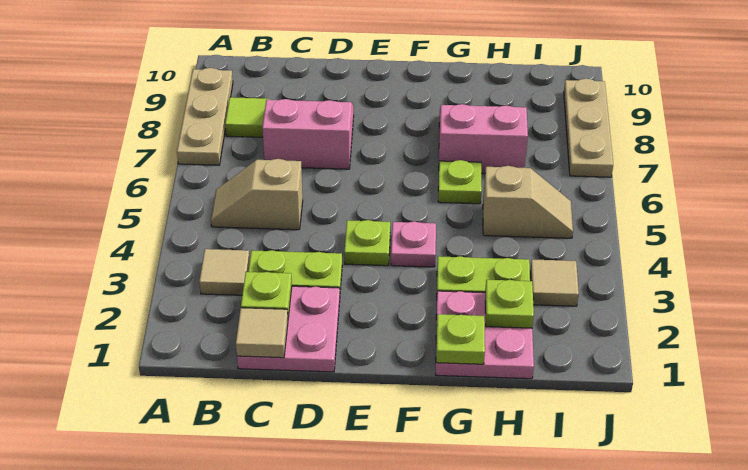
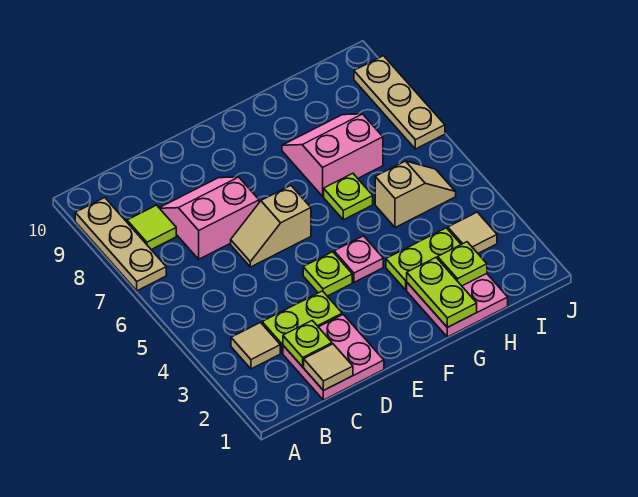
tan 1x2 slope [211,159,303,230] -> tan 1x2 slope moved to [231,186,311,267]
lime 1x1 plate [436,314,485,364] -> lime 1x2 plate [407,258,477,327]

